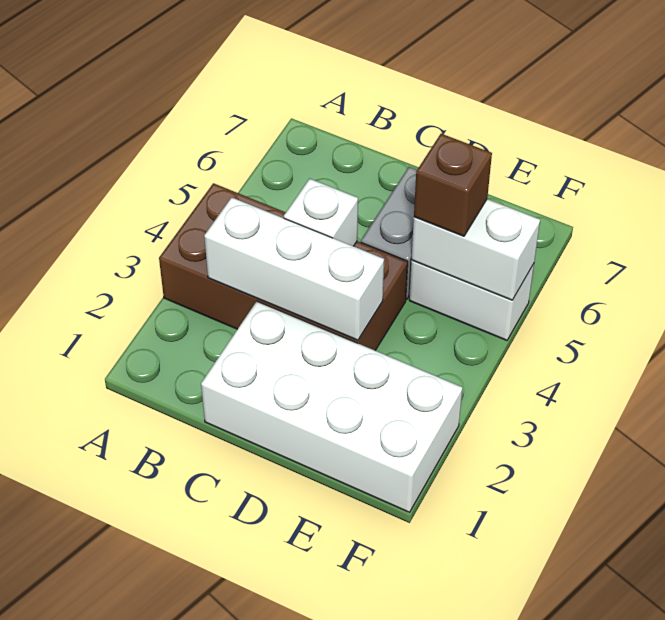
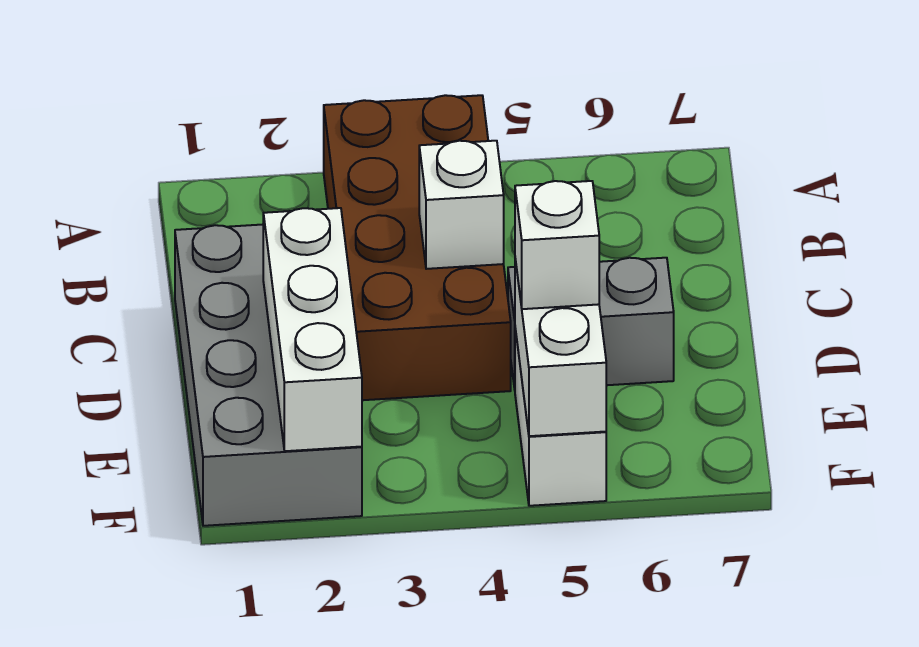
white 1x3 brick [204,197,384,340] -> white 1x3 brick moved to [263,208,362,451]
white 2x4 brick [201,301,463,512] -> grey 2x4 brick [175,225,362,526]
brown 1x1 brick [414,134,492,236] -> white 1x1 brick [515,181,599,309]

